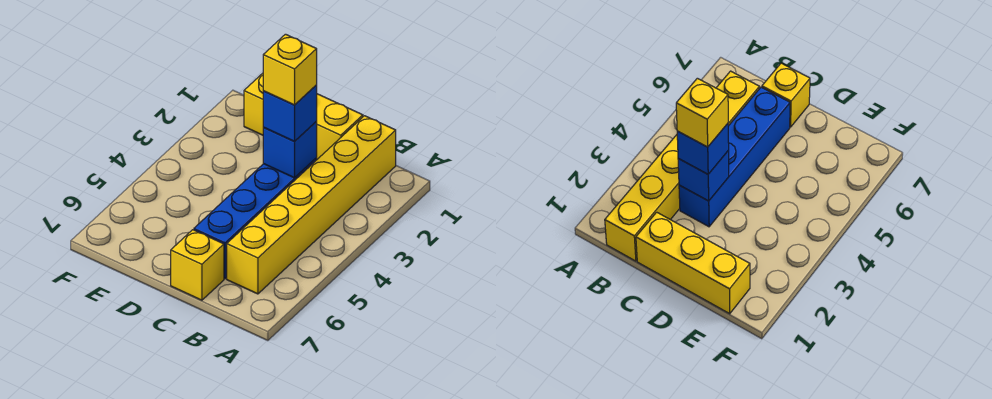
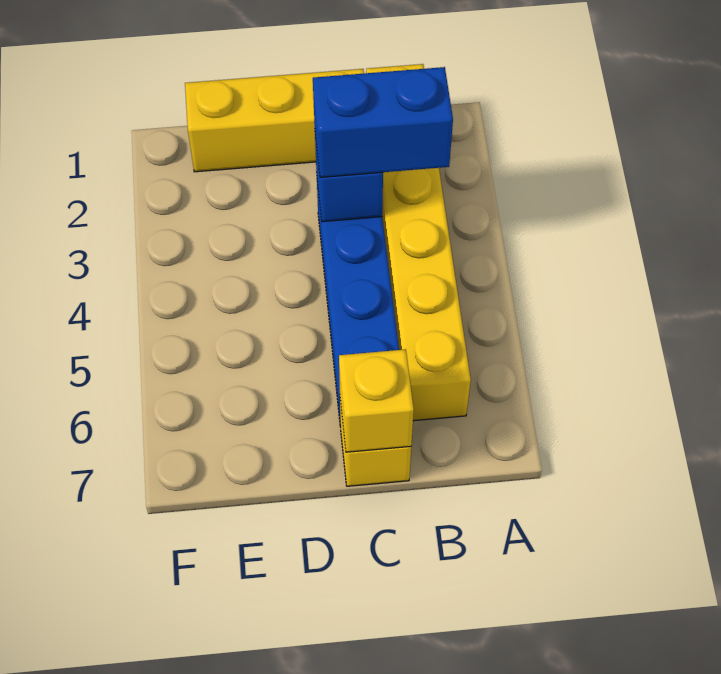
blue 1x1 brick [263,85,317,142] -> blue 1x2 brick [313,67,453,177]
yellow 1x1 brick [263,34,317,105] -> yellow 1x1 brick moved to [339,349,414,452]

